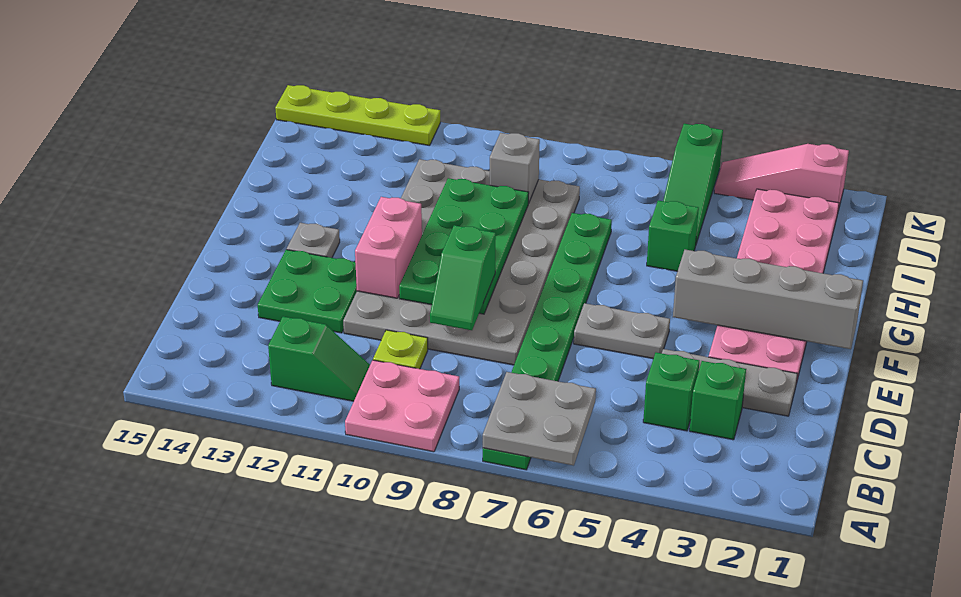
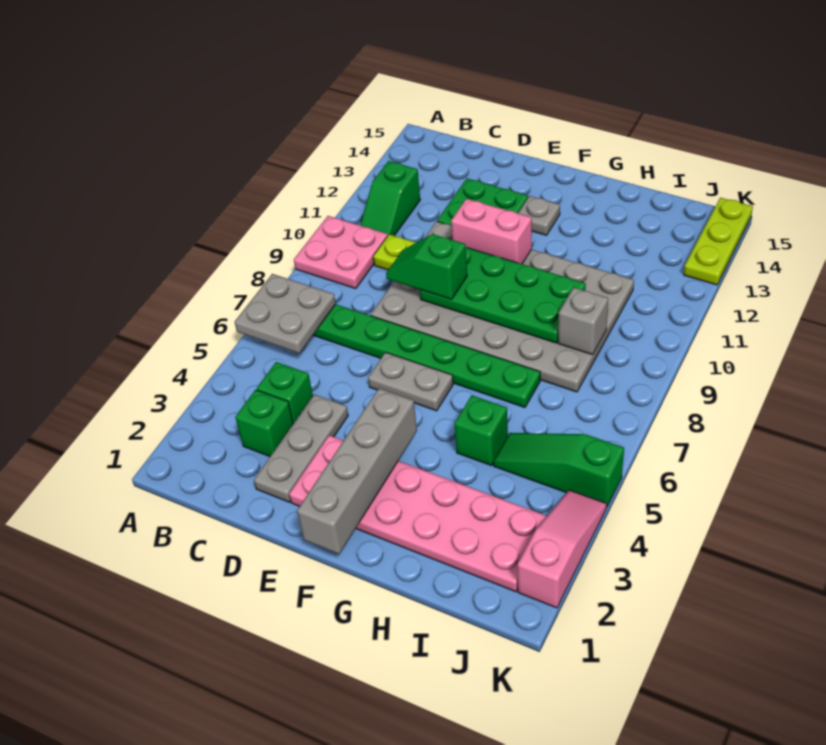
grey 1x2 plate [574,303,670,359] -> grey 1x2 plate turned to [368,352,453,411]
lime 1x4 plate [275,85,440,146] -> lime 1x3 plate [684,198,753,285]

